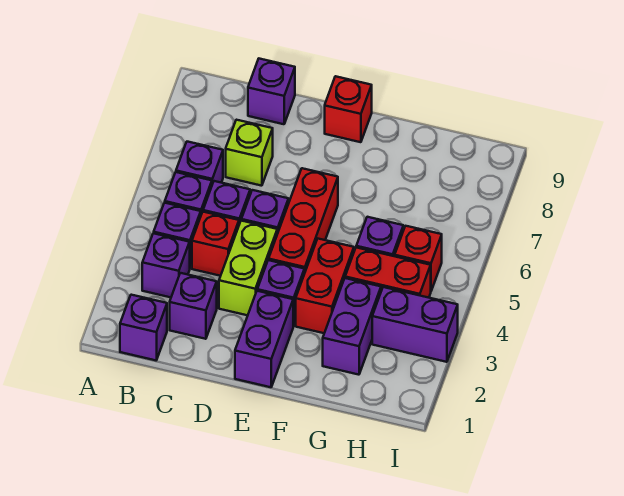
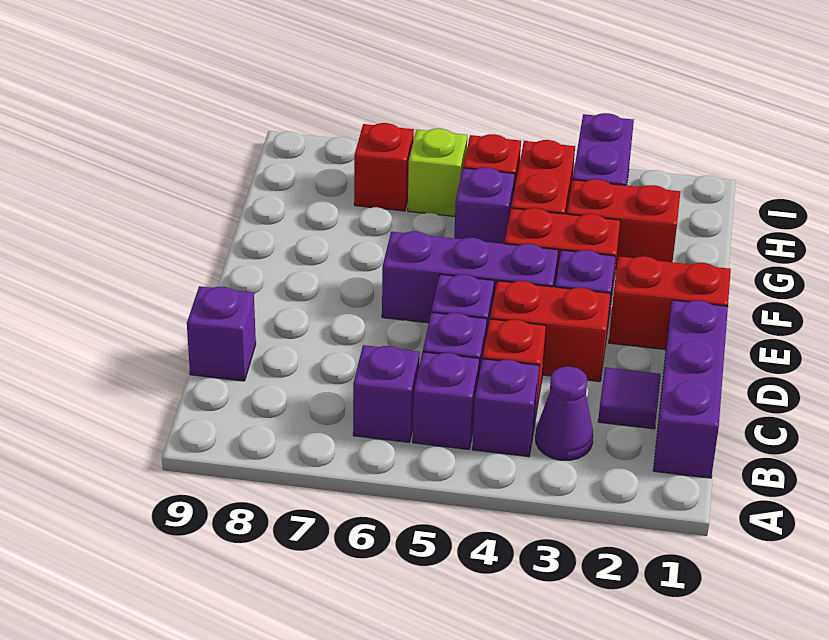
purple 1x1 brick [120,295,167,360] -> purple 1x3 brick [653,300,728,478]
purple 1x1 brick [142,233,190,297] -> purple 1x1 cone [536,367,593,460]
purple 1x1 brick [170,273,217,339] -> purple 1x1 tile [598,367,661,429]
lime 1x1 brick [226,120,273,186] -> lime 1x1 brick moved to [408,129,467,216]
lime 1x2 brick [219,221,277,315] -> red 1x2 brick [490,281,611,382]
purple 1x2 brick [235,291,293,387] -> red 1x2 brick [609,256,731,350]
red 1x3 brick [269,168,338,274] -> purple 1x3 brick [382,231,558,323]
red 1x1 brick [325,76,372,142] -> red 1x1 brick moved to [354,123,414,211]
purple 1x2 brick [323,278,381,375] -> red 1x2 brick [567,179,680,269]

